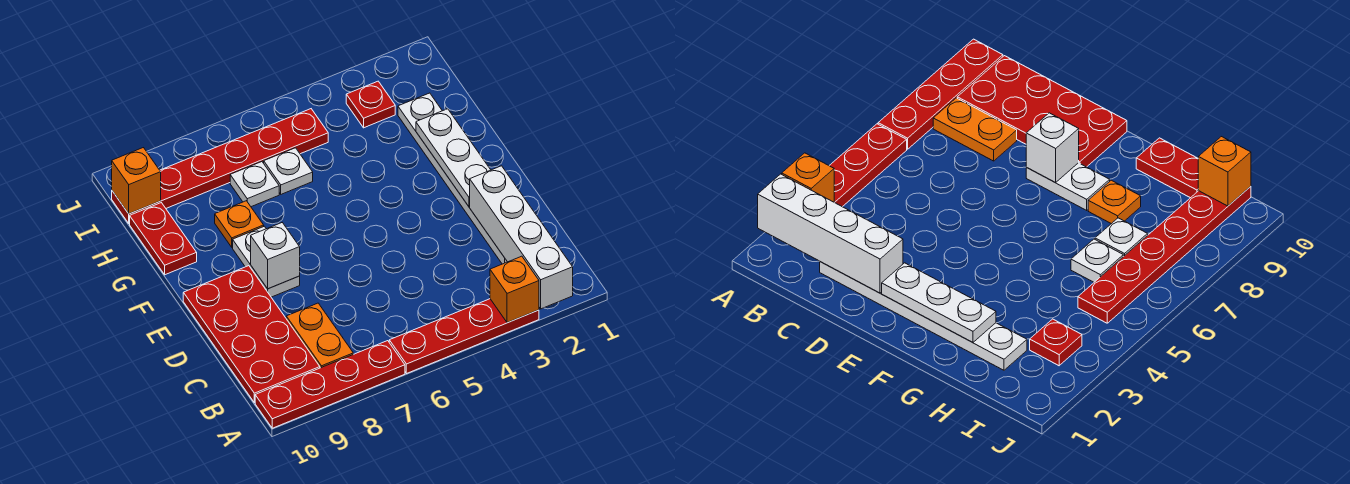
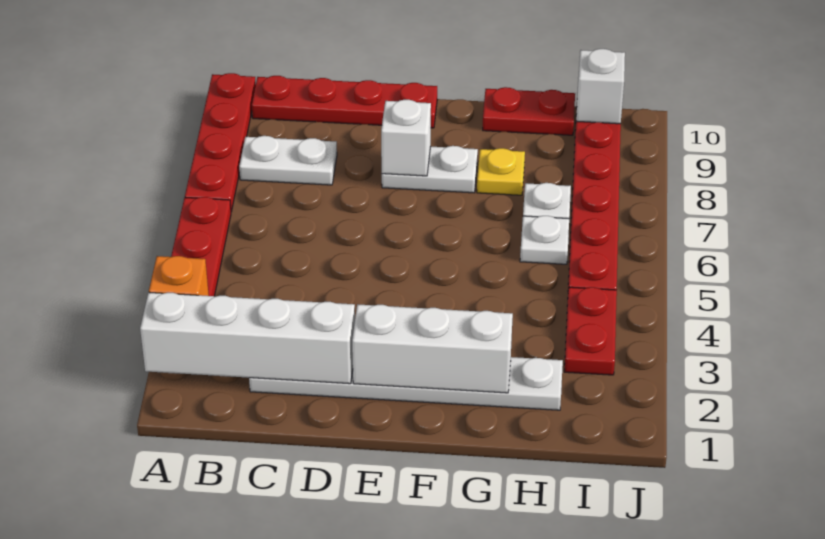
orange 1x2 plate [286,303,353,368] -> white 1x2 plate [239,136,337,185]
red 2x4 plate [183,266,320,403] -> red 1x4 plate [252,76,437,128]
white 1x3 plate [416,109,490,207] -> white 1x3 brick [352,304,513,393]
orange 1x1 plate [215,201,264,247] -> yellow 1x1 plate [477,148,525,195]
red 1x1 plate [346,81,395,128] -> red 1x2 plate [564,287,617,375]
orange 1x1 brick [112,148,161,214] -> white 1x1 brick [576,49,625,124]

